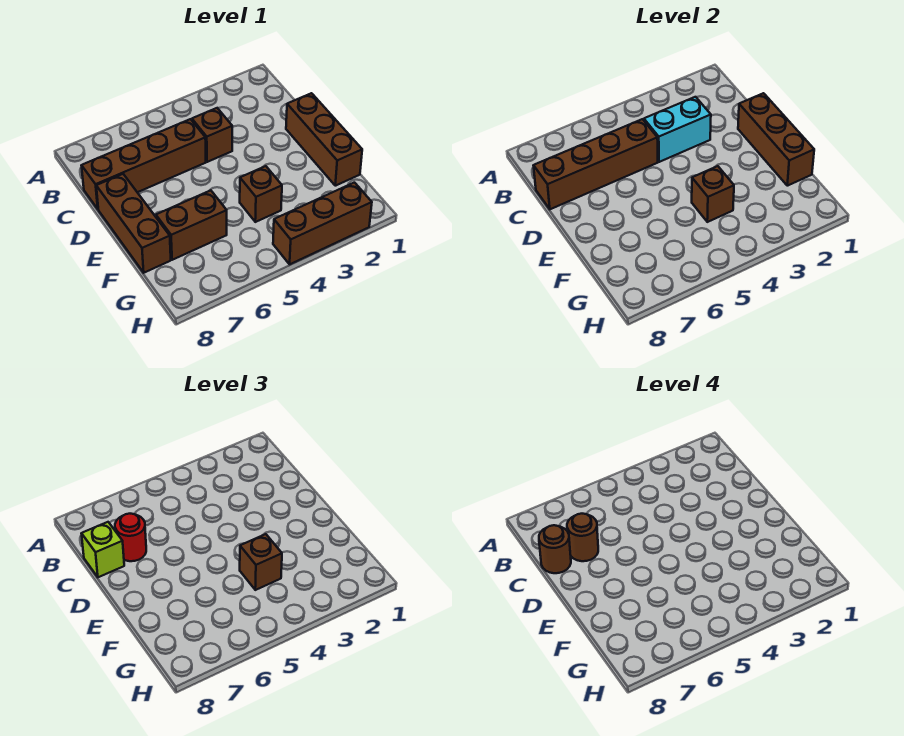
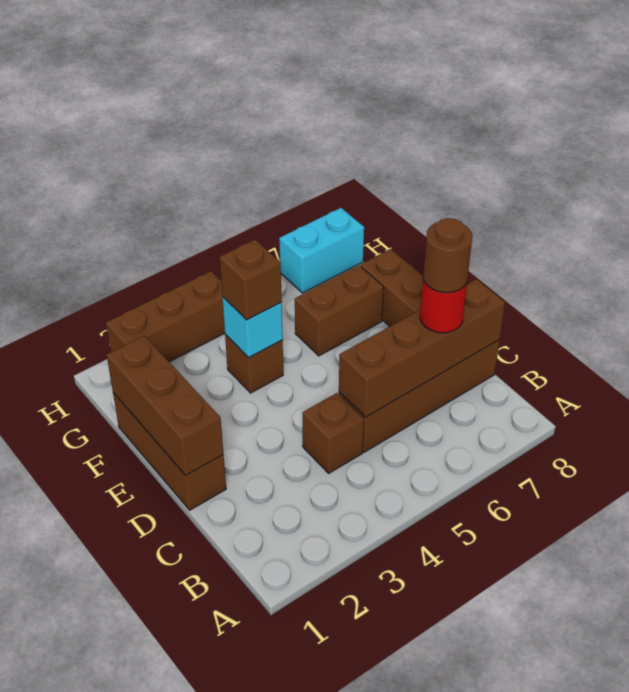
cyan 1x2 brick [644,97,711,162] -> cyan 1x2 brick moved to [279,208,364,293]
lime 1x1 brick [82,522,124,577] -> none
brown 1x1 round brick [539,525,571,573] -> none
brown 1x1 brick [692,166,734,222] -> cyan 1x1 brick [222,297,283,358]

